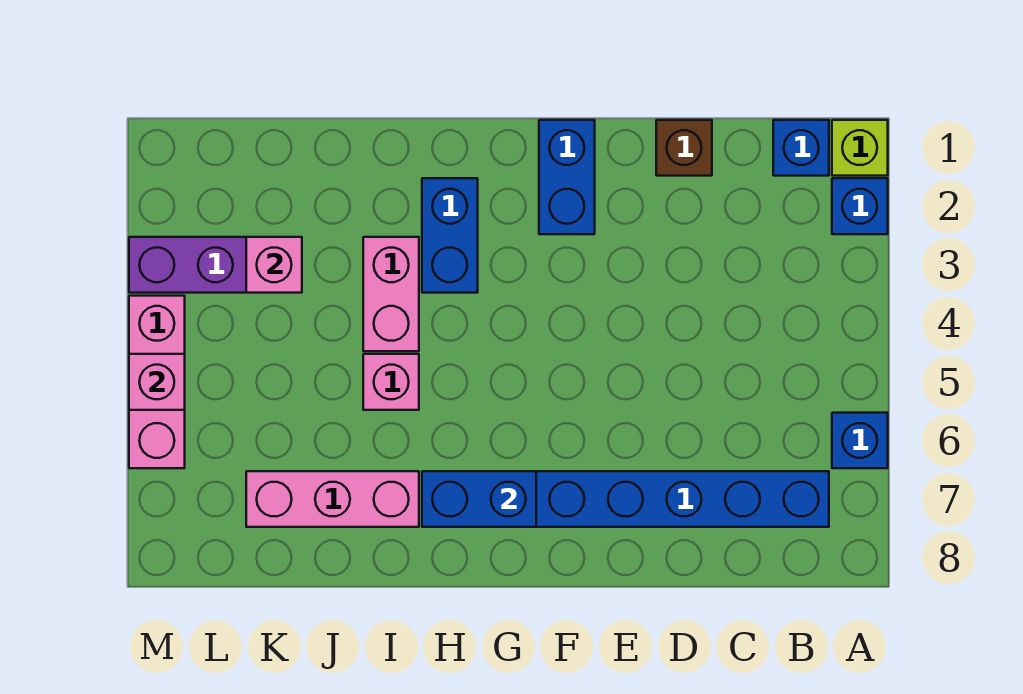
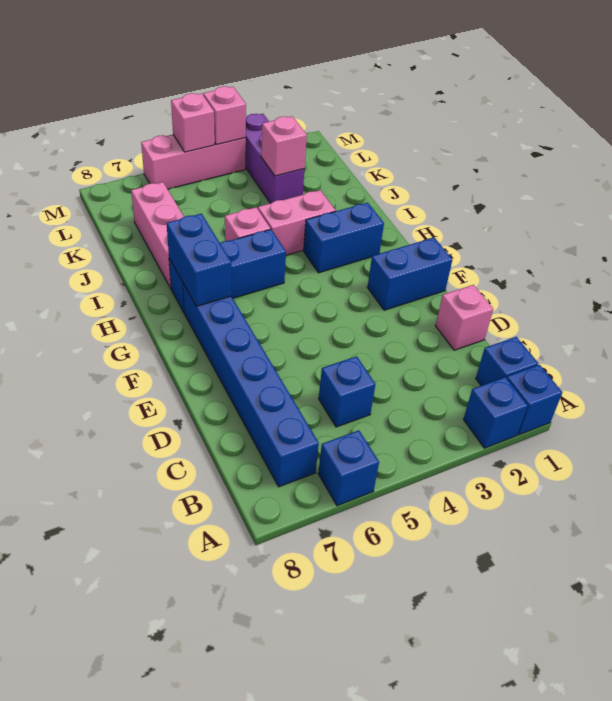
lime 1x1 brick [832,120,888,176] -> blue 1x1 brick [507,365,562,435]
none -> blue 1x1 brick [319,356,376,427]
brown 1x1 brick [656,120,712,176] -> pink 1x1 brick [436,285,493,350]
none -> blue 1x3 brick [169,229,286,312]
none -> pink 1x1 brick [203,86,246,145]

